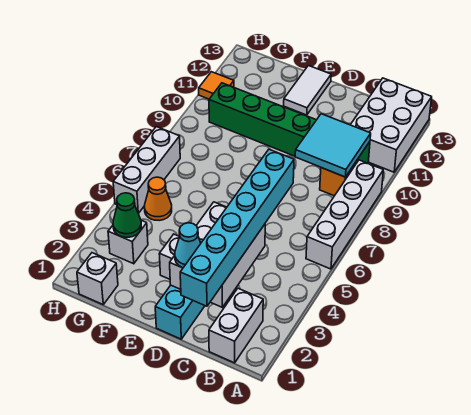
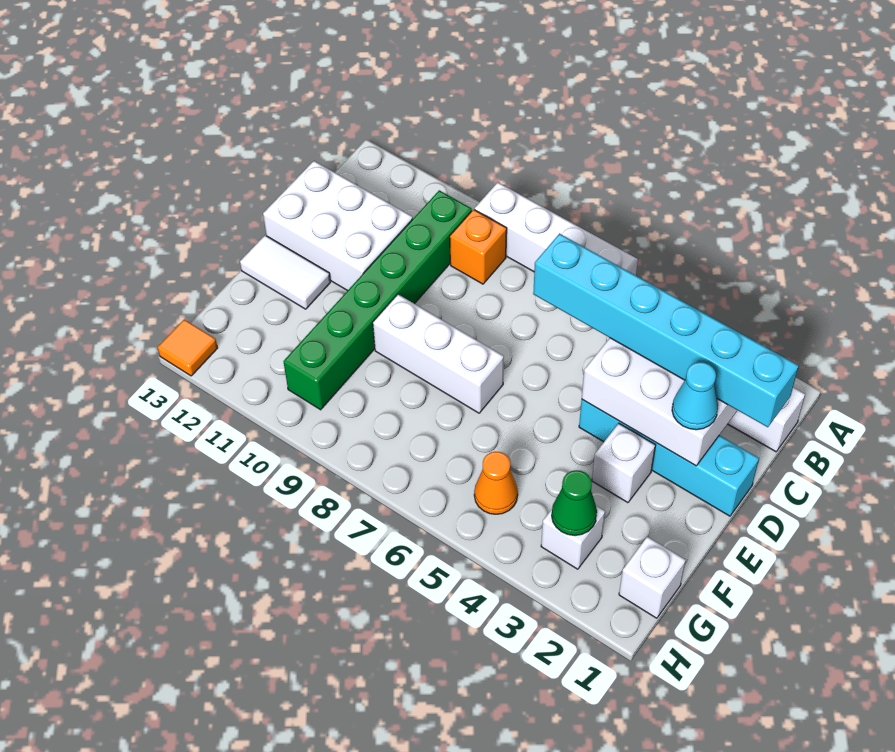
white 2x3 brick [351,78,432,172] -> white 2x3 brick moved to [263,161,413,291]
cyan 2x2 tile [295,114,371,177] -> none
white 1x3 brick [113,127,180,214] -> white 1x3 brick moved to [373,294,504,413]
orange 1x1 tile [199,72,234,99] -> orange 1x1 tile moved to [158,320,218,376]

